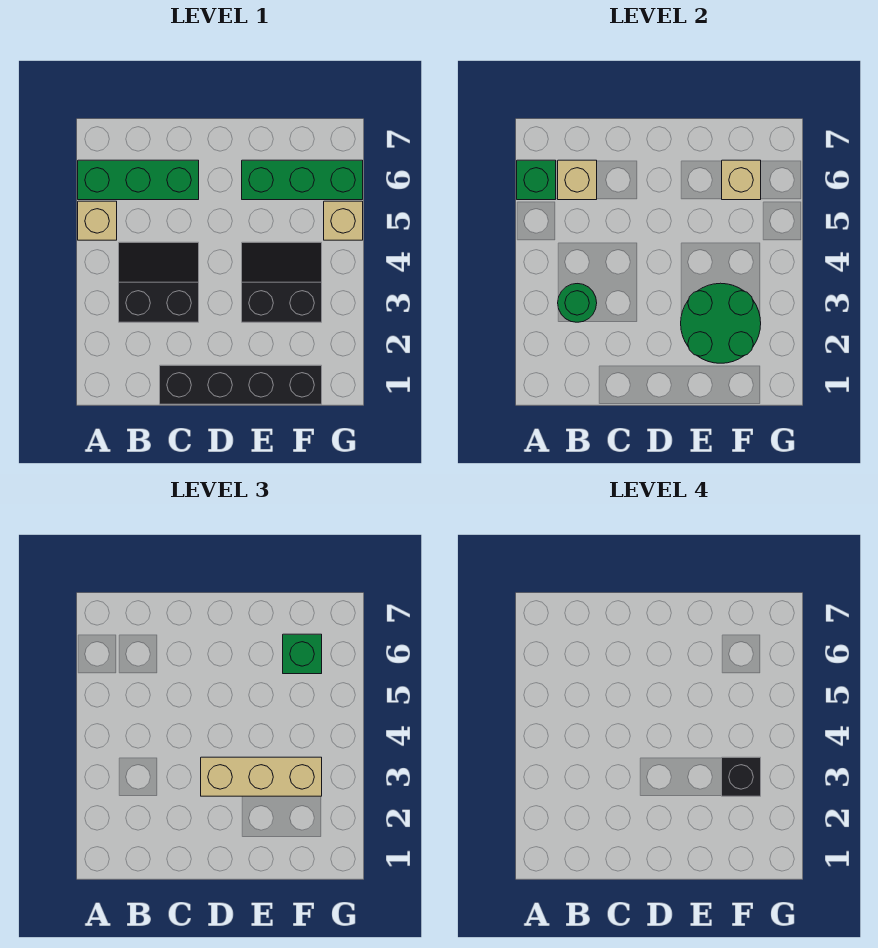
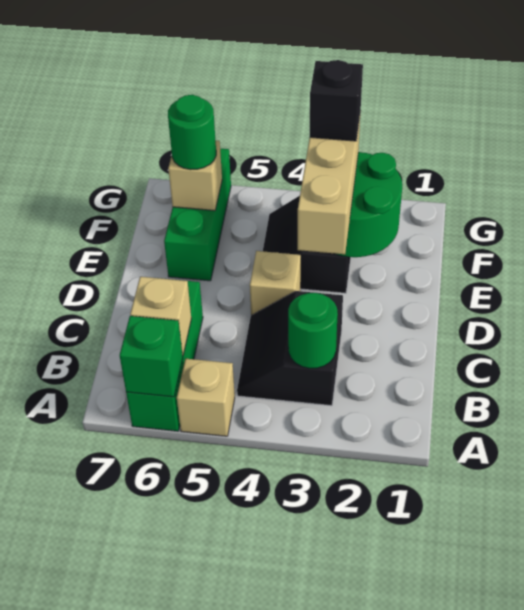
black 1x4 brick [160,365,322,404] -> none
green 1x1 brick [283,634,322,674] -> green 1x1 round brick [168,95,216,170]
tan 1x1 brick [324,201,363,240] -> tan 1x1 brick moved to [250,251,301,315]

